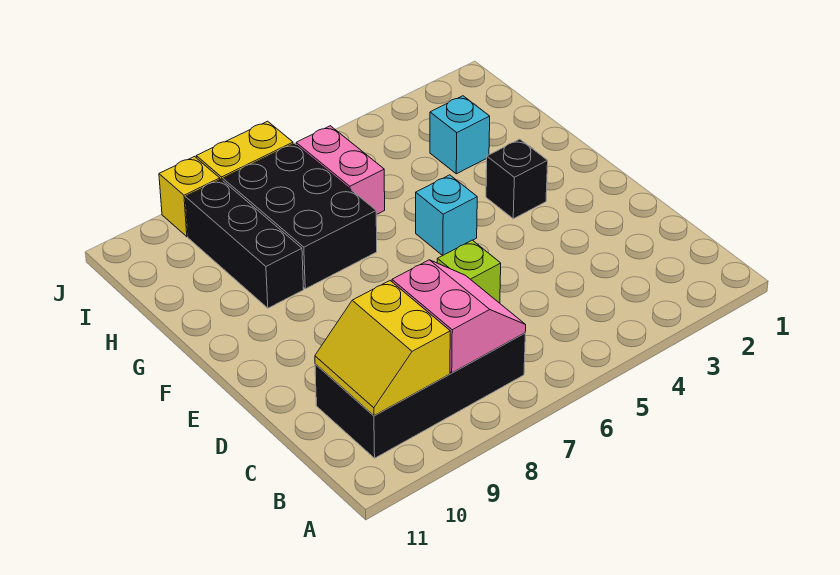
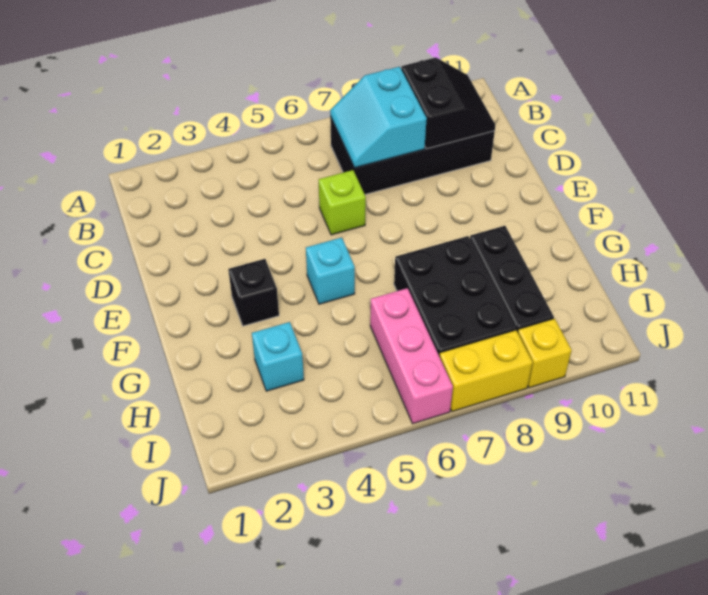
pink 2x2 slope [392,260,526,373] -> cyan 2x2 slope [330,67,427,168]
yellow 2x2 slope [315,281,450,416] -> black 2x2 slope [401,58,495,149]
pink 1x2 brick [296,126,385,215] -> pink 1x3 brick [370,288,453,424]

